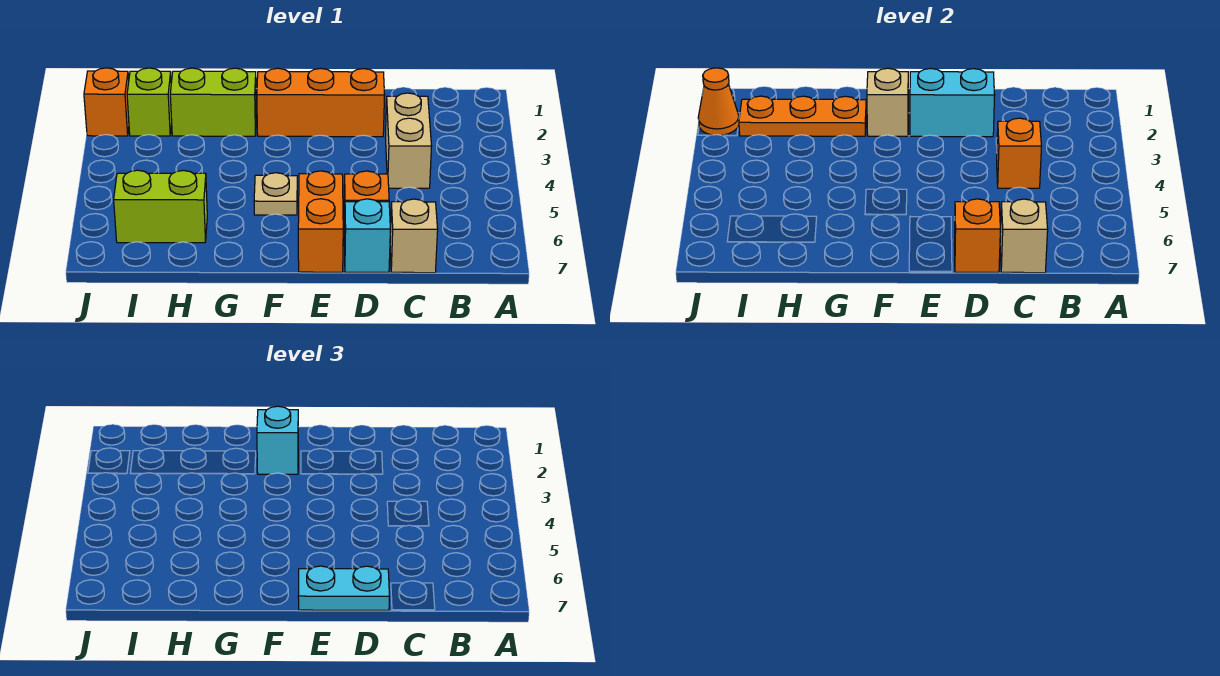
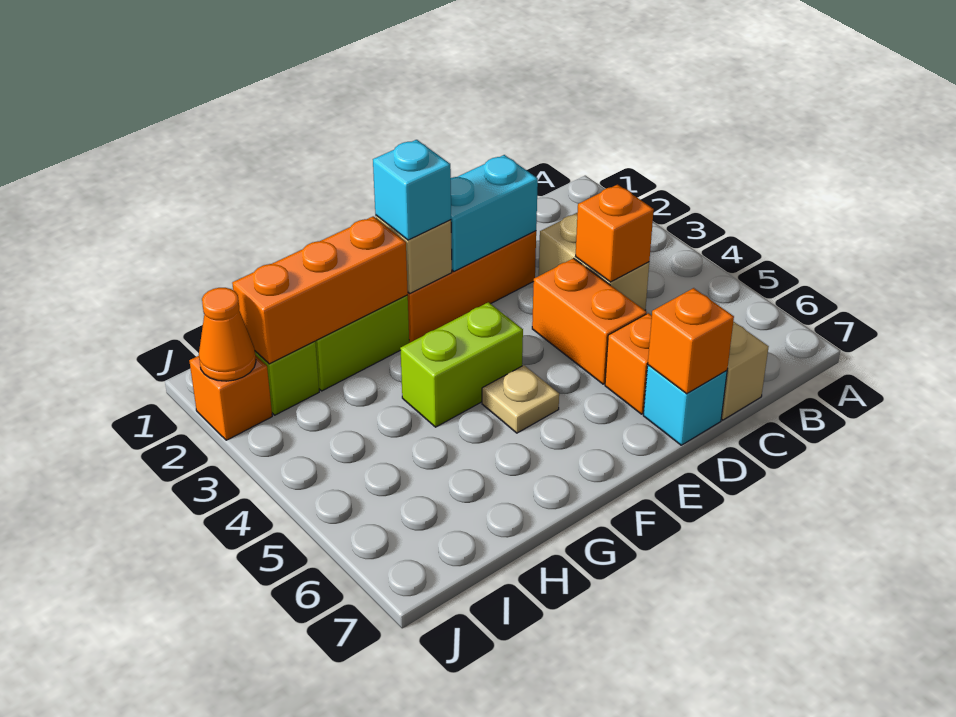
tan 1x1 brick [1000,199,1048,273] -> none
cyan 1x2 plate [298,566,390,610] -> none
orange 1x2 brick [298,171,343,272] -> orange 1x2 brick moved to [532,258,647,384]
orange 1x3 plate [739,96,866,136] -> orange 1x3 brick [232,216,408,364]
lime 1x2 brick [114,170,207,243] -> lime 1x2 brick moved to [400,302,523,427]

